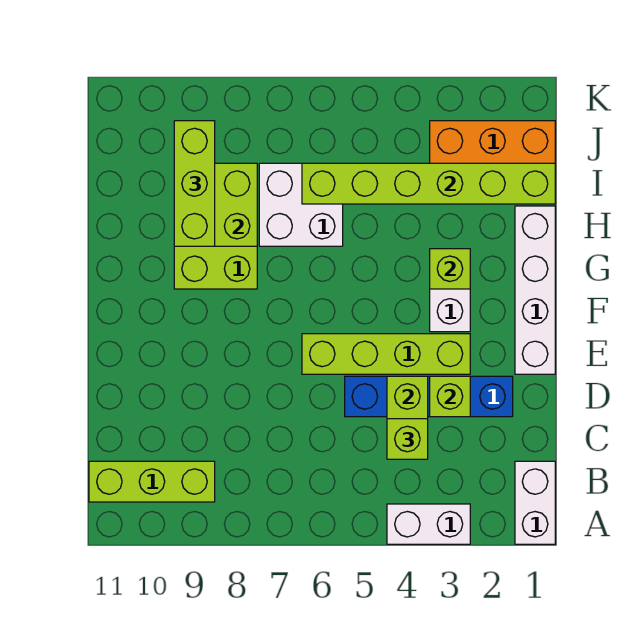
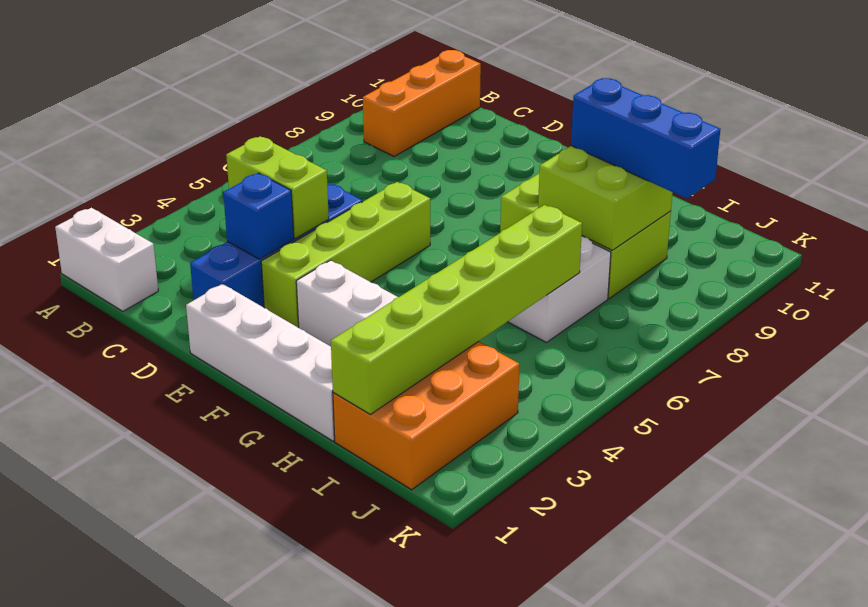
white 1x2 brick [387,504,470,544] -> none
lime 1x3 brick [89,461,215,502] -> orange 1x3 brick [363,50,481,156]
lime 1x1 brick [387,419,428,459] -> none
lime 1x1 brick [430,376,470,417] -> blue 1x1 brick [223,173,294,259]
lime 1x1 brick [430,249,470,289] -> none
lime 1x3 brick [174,121,215,246] -> blue 1x3 brick [571,78,720,199]

